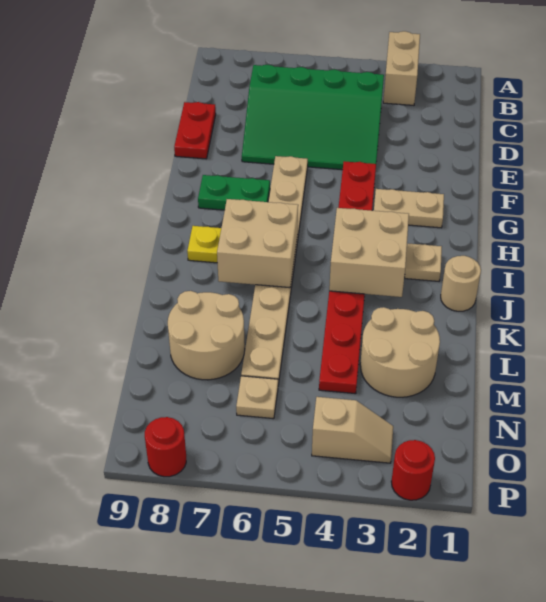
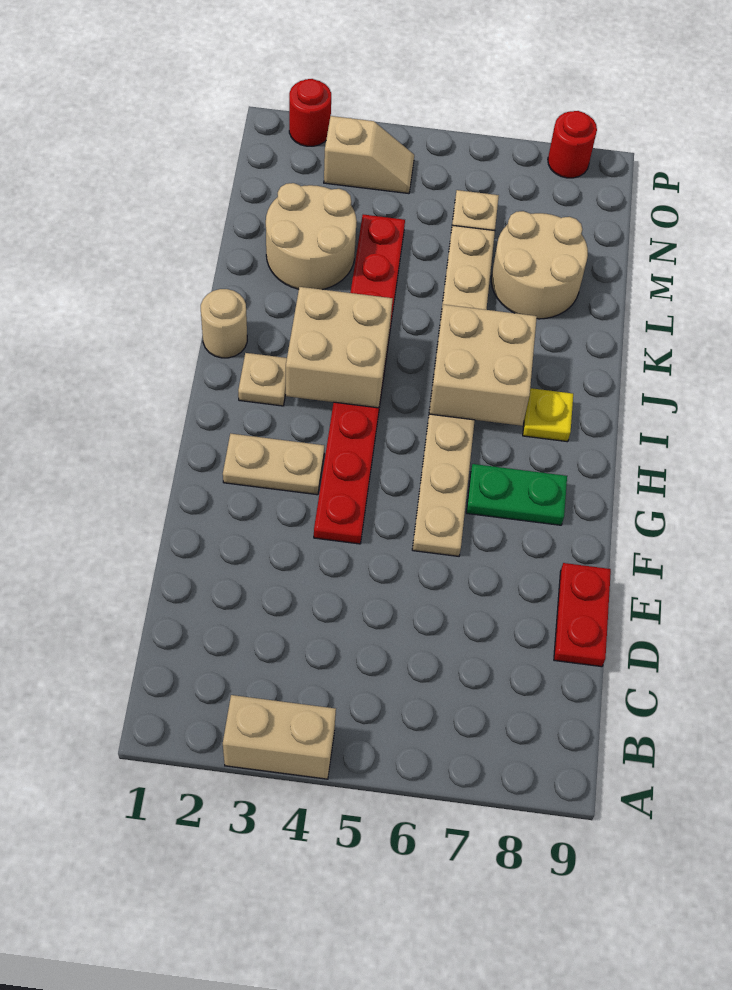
tan 1x2 brick [383,31,420,105] -> tan 1x2 brick turned to [223,695,336,779]
green 3x4 slope [242,65,384,170] -> none
tan 1x2 slope [312,397,393,463] -> tan 1x2 slope turned to [324,116,414,194]

